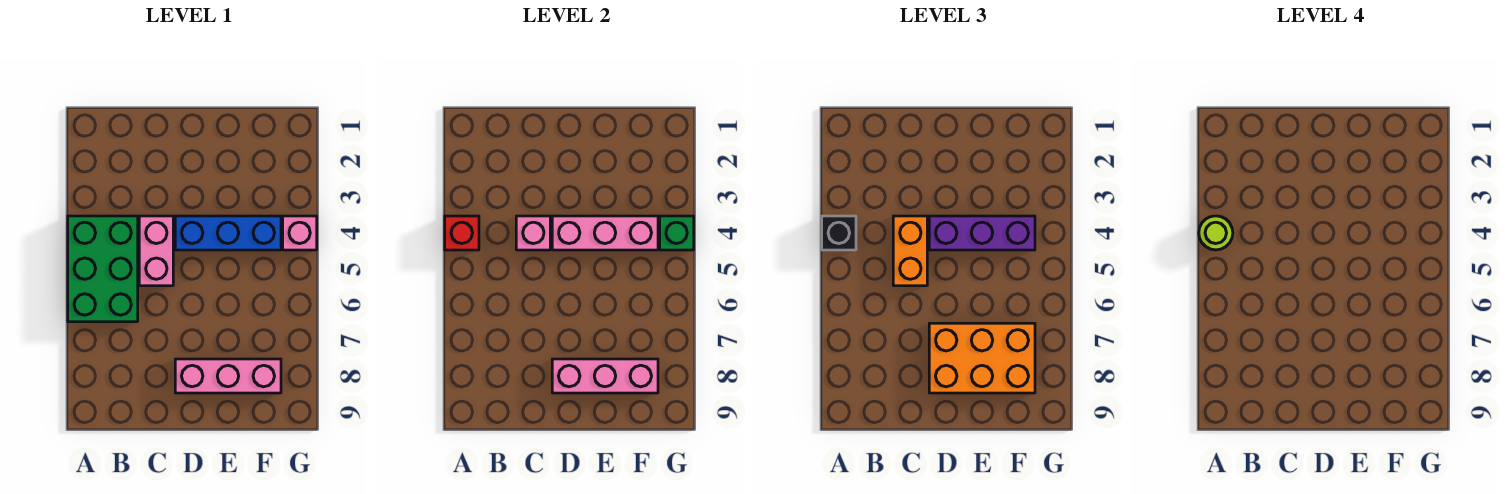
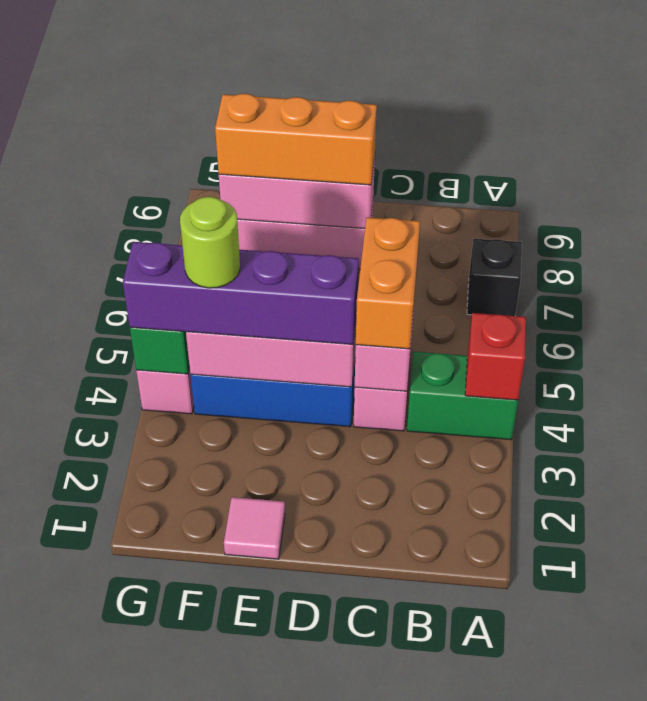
green 2x3 brick [68,216,138,322] -> green 1x2 brick [407,352,518,440]
black 1x1 brick [822,216,856,250] -> black 1x1 brick moved to [467,239,522,316]
lime 1x1 round brick [1199,216,1233,250] -> lime 1x1 round brick moved to [180,197,240,288]
purple 1x3 brick [929,216,1035,250] -> purple 1x4 brick [123,242,359,344]
orange 2x3 brick [929,323,1035,393] -> orange 1x3 brick [215,94,377,185]
none -> pink 1x1 tile [224,497,285,559]

